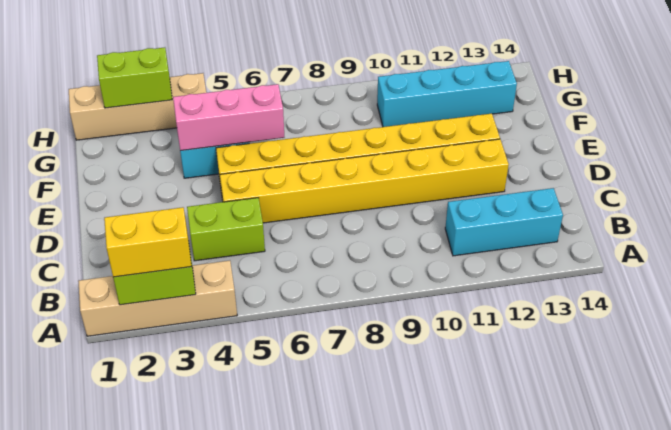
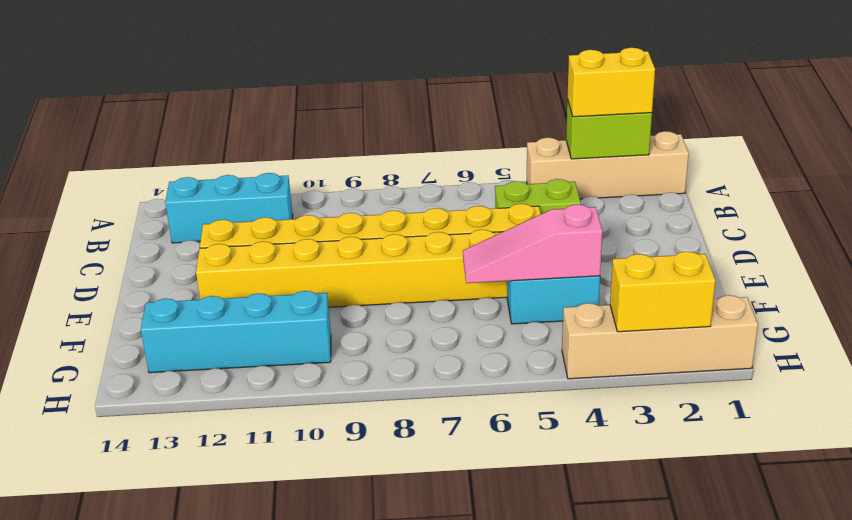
pink 1x3 brick [173,84,284,151] -> pink 1x3 slope [463,204,602,283]
lime 1x2 brick [97,48,172,108] -> yellow 1x2 brick [610,251,716,332]

